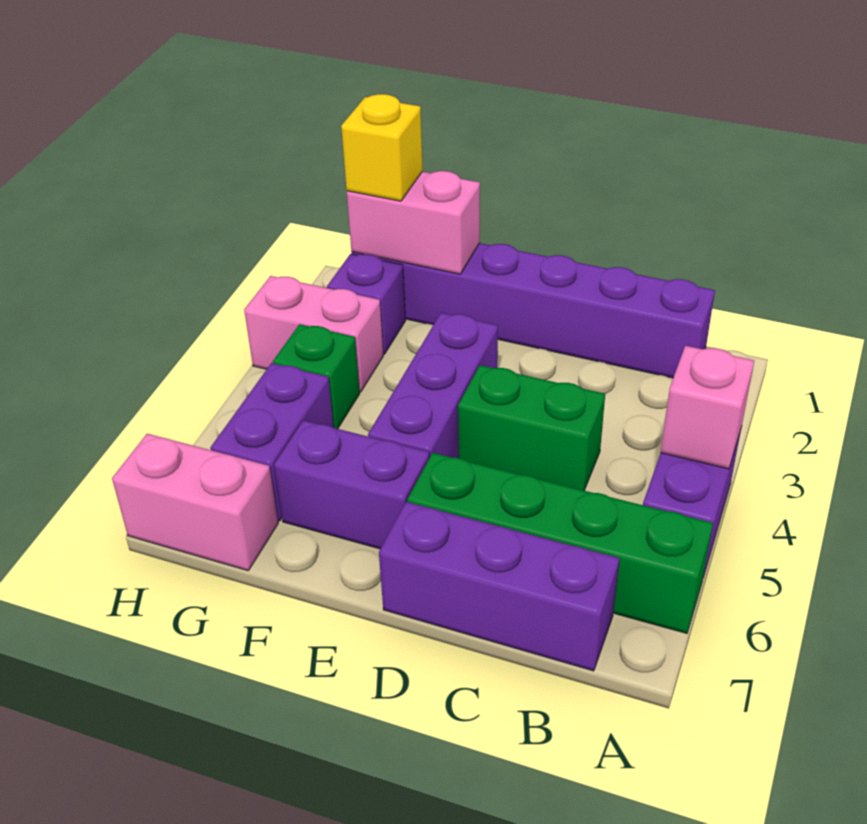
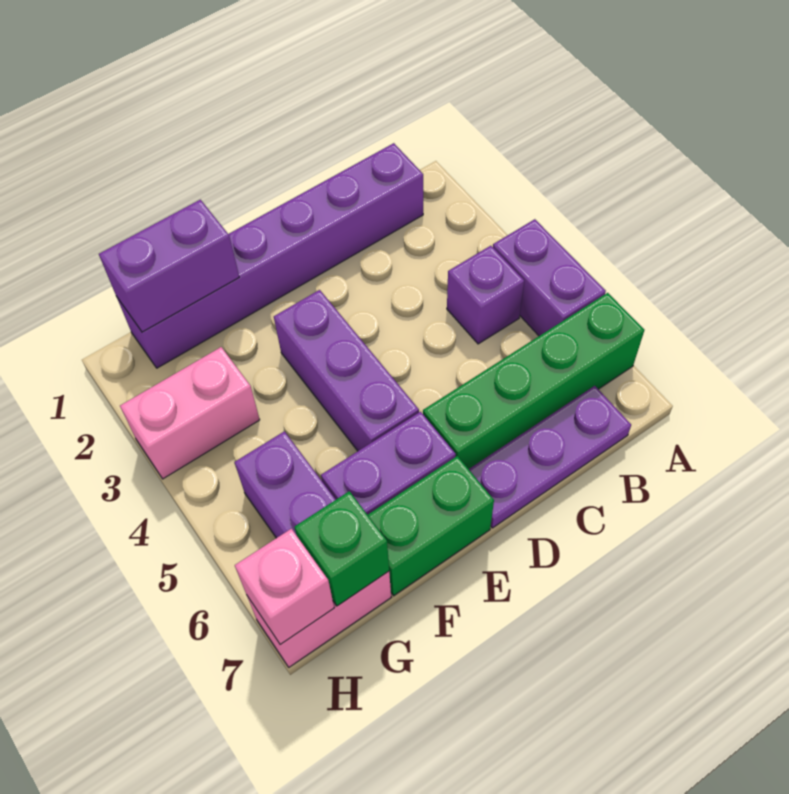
pink 1x1 brick [661,346,754,469] -> pink 1x1 brick moved to [235,529,334,645]
purple 1x3 brick [379,502,620,671] -> purple 1x3 plate [469,386,631,528]
green 1x2 brick [458,365,605,490] -> green 1x2 brick moved to [368,456,494,595]
pink 1x2 brick [347,171,480,274] -> purple 1x2 brick [99,200,239,332]
yellow 1x1 brick [341,94,423,201] -> none
purple 1x1 brick [327,254,406,354] -> purple 1x1 brick moved to [447,246,524,344]
green 1x1 brick [273,324,360,429] -> green 1x1 brick moved to [295,491,389,606]

